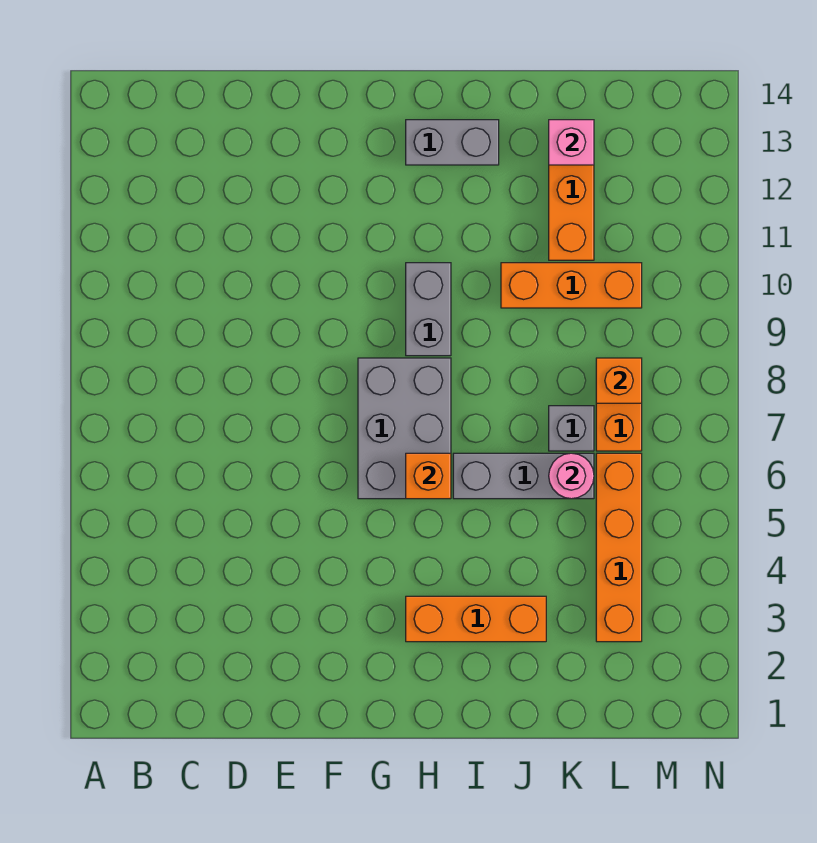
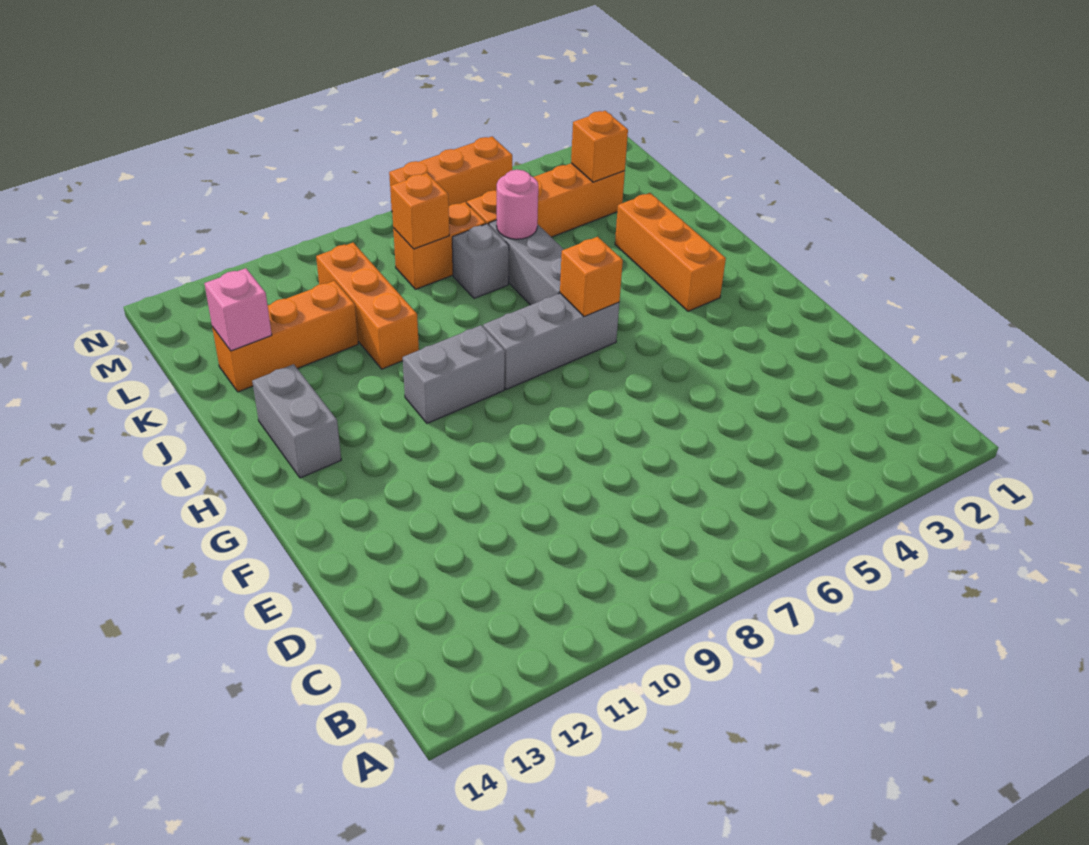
grey 2x3 brick [358,358,451,499] -> grey 1x3 brick [483,293,619,389]
none -> orange 1x1 brick [571,111,628,182]
none -> orange 1x3 brick [389,137,512,209]

